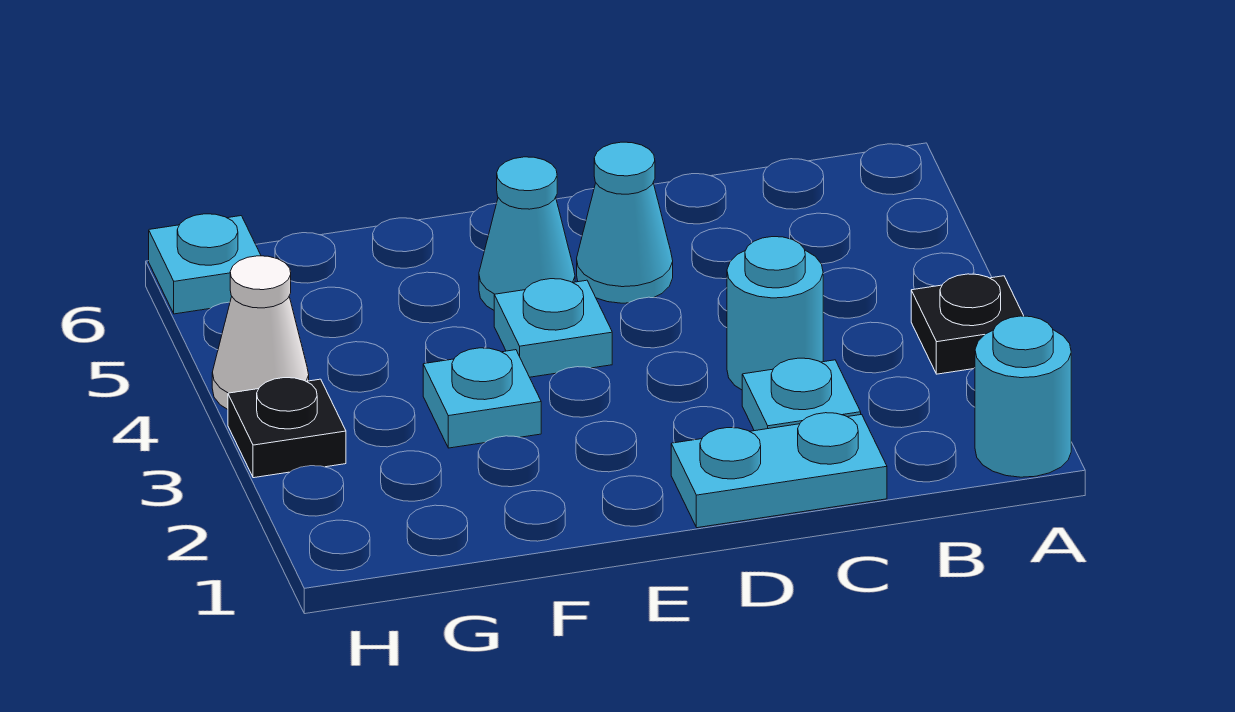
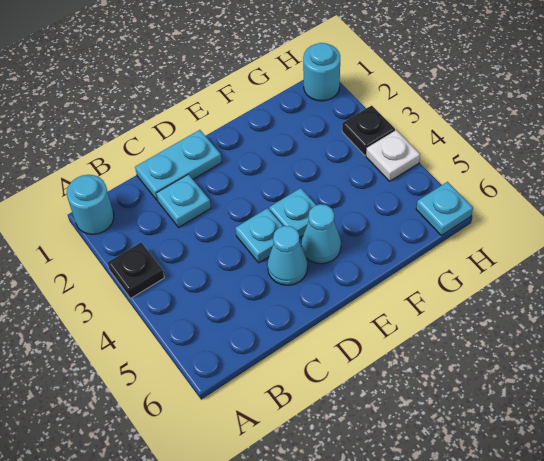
cyan 1x1 round brick [727,237,823,390] -> cyan 1x1 round brick moved to [303,43,340,101]
cyan 1x1 plate [423,348,541,448] -> cyan 1x1 plate moved to [235,208,283,263]
white 1x1 cone [212,256,309,409] -> white 1x1 plate [366,130,420,181]

